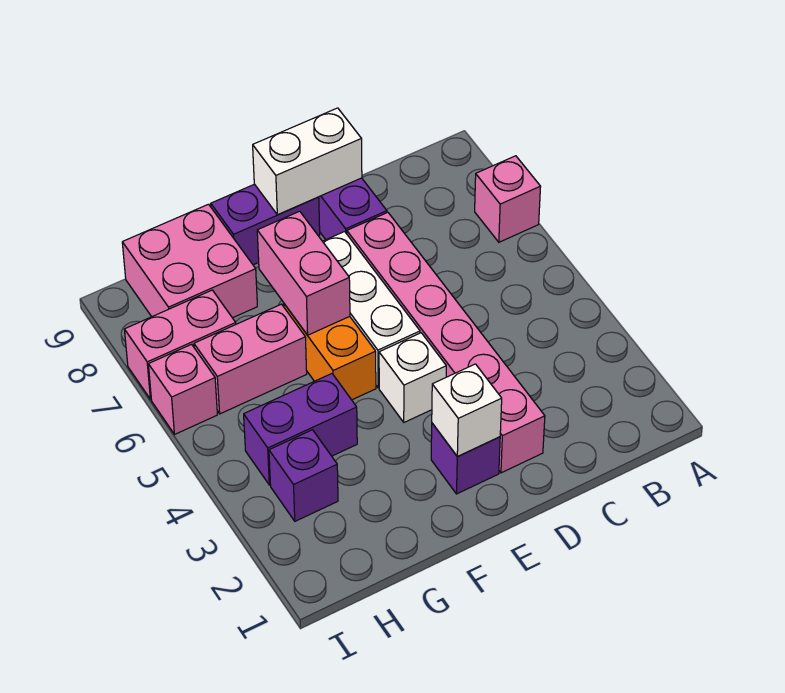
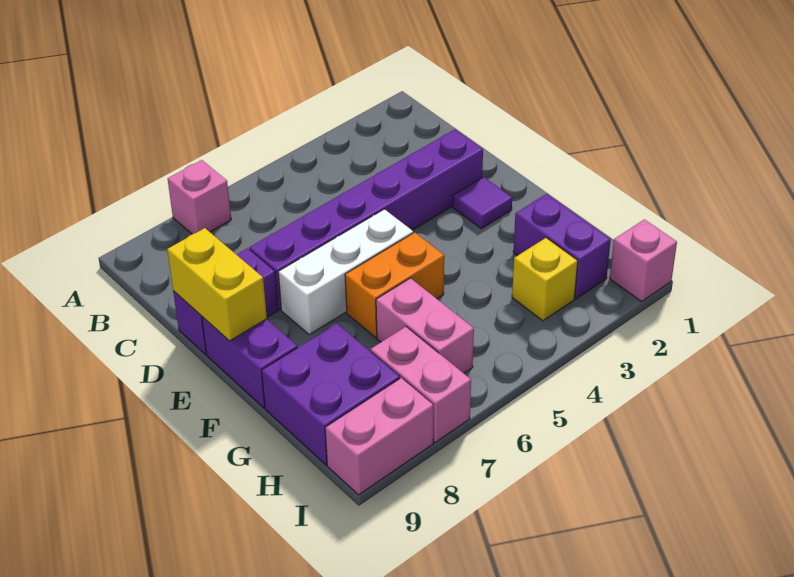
pink 1x6 brick [347,212,545,473] -> purple 1x6 brick [249,129,483,310]
white 1x2 brick [253,108,362,215] -> yellow 1x2 brick [167,228,267,341]
purple 1x1 brick [431,423,500,494] -> purple 1x1 tile [453,177,512,229]
white 1x1 brick [432,364,502,457] -> none
white 1x1 brick [379,333,446,422] -> none
pink 1x2 brick [257,211,350,335] -> pink 1x2 brick moved to [325,378,433,495]
purple 1x2 brick [244,374,357,485] -> purple 1x2 brick moved to [513,194,611,299]
pink 2x2 brick [122,204,257,318] -> purple 2x2 brick [262,324,400,465]
purple 1x1 brick [269,430,338,521] -> yellow 1x1 brick [512,238,578,321]
pink 1x1 brick [148,344,217,434] -> pink 1x1 brick moved to [610,219,677,302]

